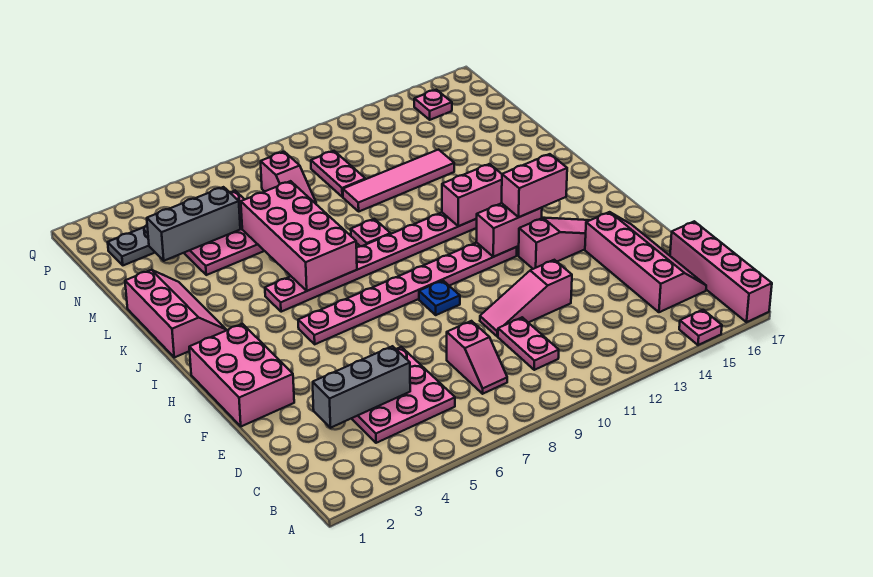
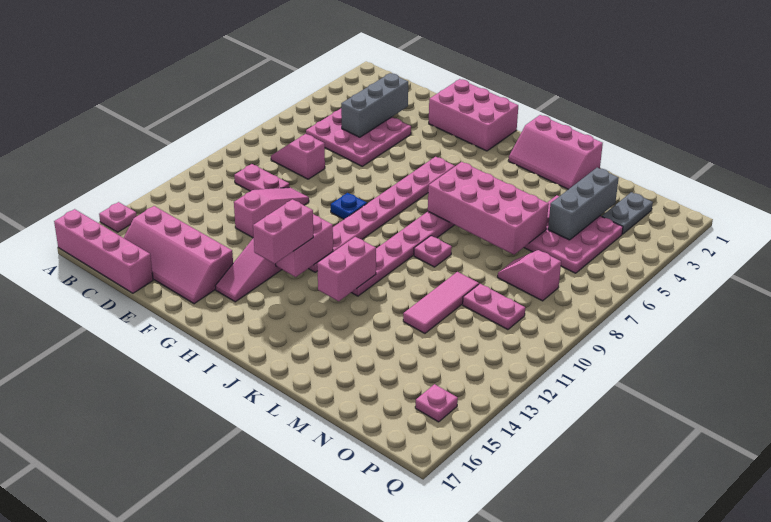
pink 1x4 tile [343,150,454,211] -> pink 1x3 tile [403,272,479,333]

